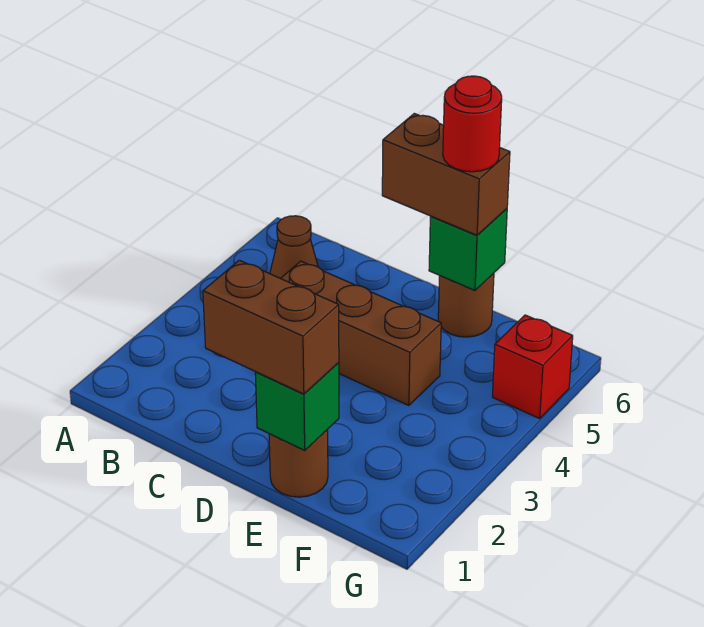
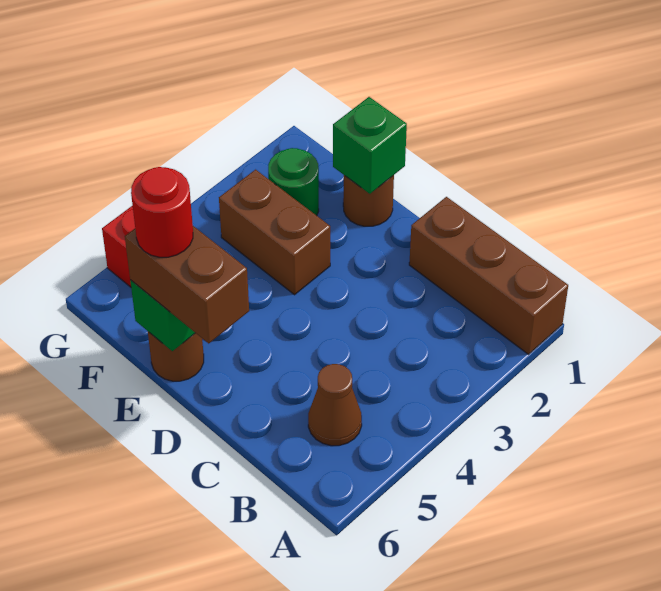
brown 1x3 brick [281,261,441,406] -> brown 1x3 brick moved to [409,197,568,354]
brown 1x2 brick [203,260,339,394] -> brown 1x2 brick moved to [219,170,330,295]
none -> green 1x1 round brick [268,148,319,216]

